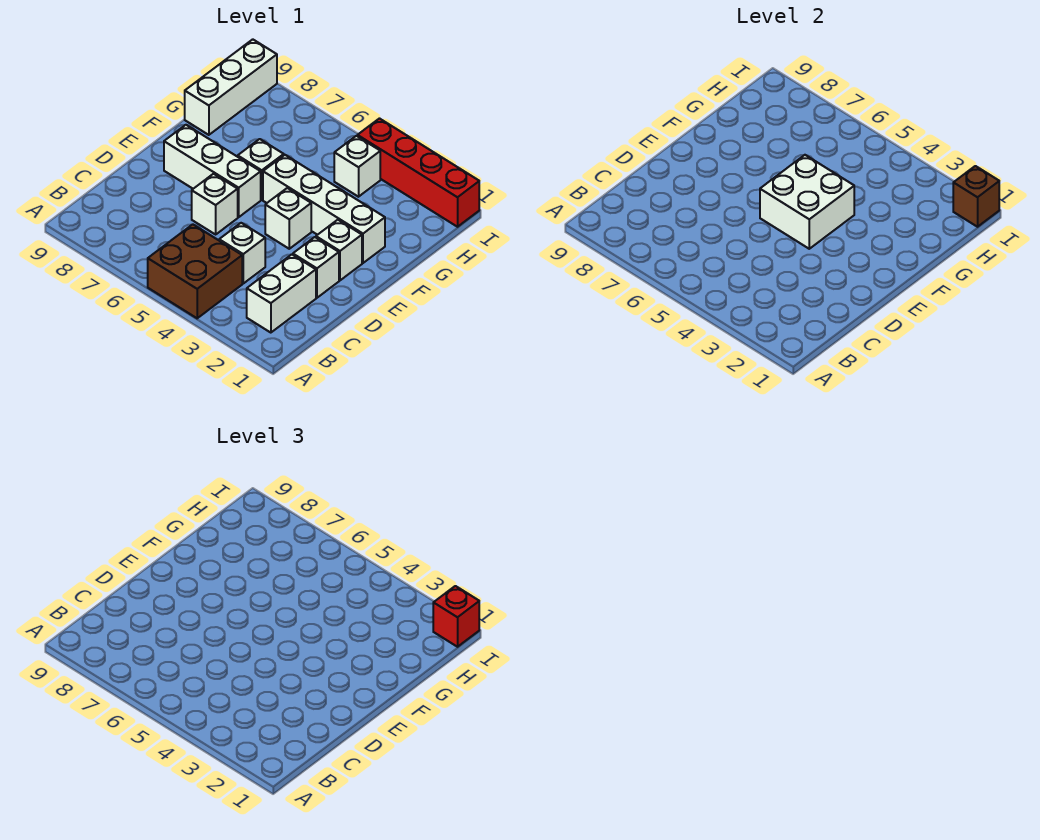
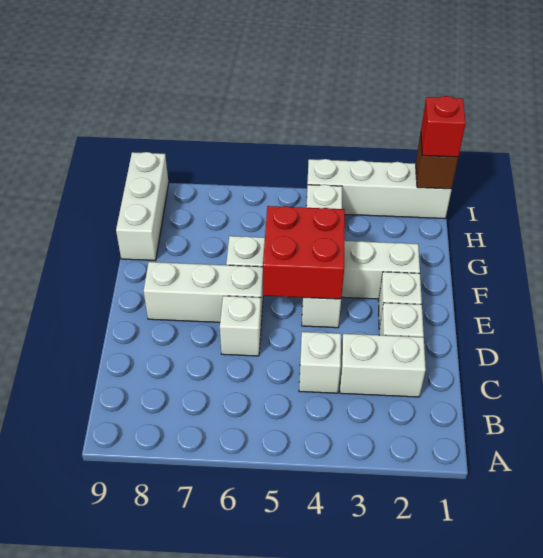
brown 2x2 brick [148,224,242,318] -> none
white 1x2 brick [247,254,316,333] -> white 1x2 brick turned to [340,334,426,397]
white 2x2 brick [760,155,854,249] -> red 2x2 brick [263,206,345,299]
red 1x4 brick [357,119,479,227] -> white 1x4 brick [307,159,452,219]

